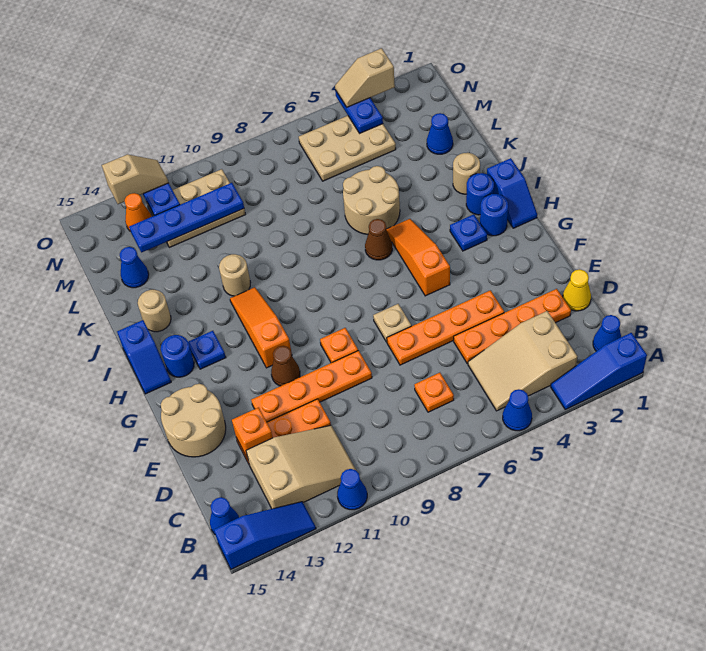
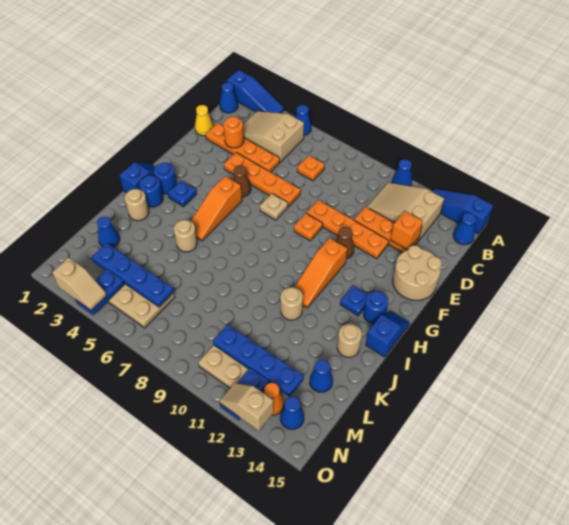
tan 2x3 slope [468,311,577,411] -> tan 2x3 slope turned to [243,111,304,162]
none -> orange 1x1 round brick [223,117,244,148]
brown 1x1 cone [365,219,392,260] -> brown 1x1 cone moved to [233,166,251,197]
tan 2x2 round brick [343,166,400,234] -> tan 1x1 round brick [174,220,197,252]
none -> blue 1x4 plate [92,243,174,307]
none -> blue 1x1 cone [280,397,304,429]

